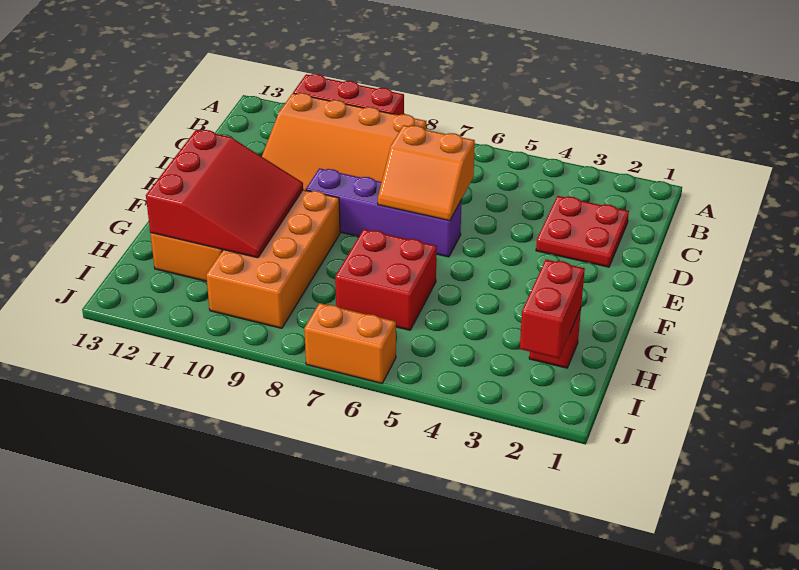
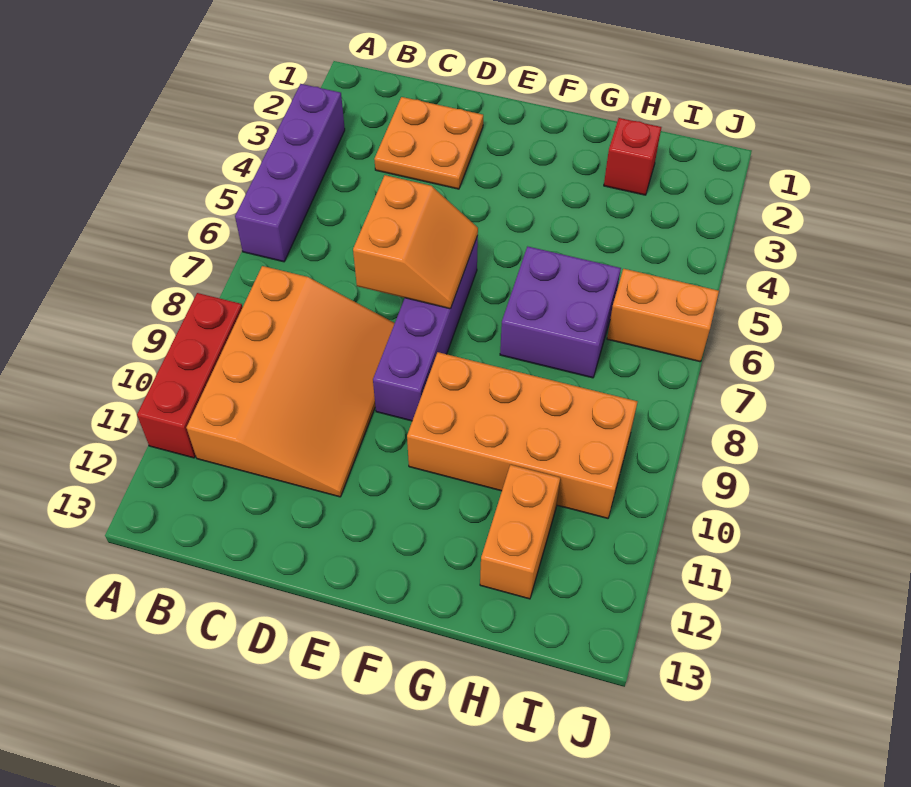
none -> purple 1x4 brick [235,84,345,262]
red 2x2 plate [536,196,629,267] -> orange 2x2 plate [374,97,483,189]
red 3x3 slope [146,130,303,258] -> none
red 2x2 brick [335,229,437,330] -> purple 2x2 brick [500,246,621,378]
red 1x2 brick [520,260,585,358] -> none
orange 1x2 brick [304,303,396,383] -> orange 1x2 brick turned to [607,269,719,362]

